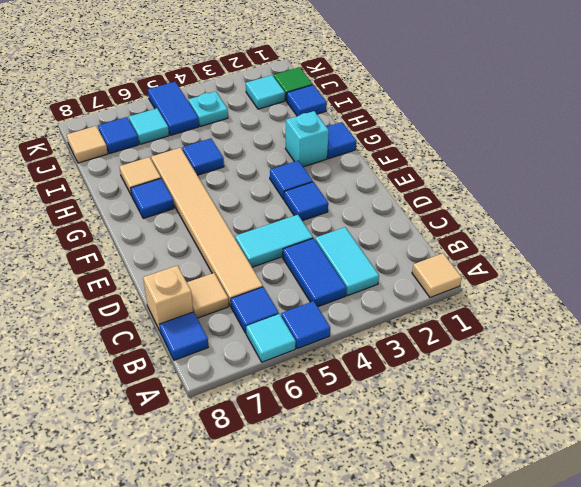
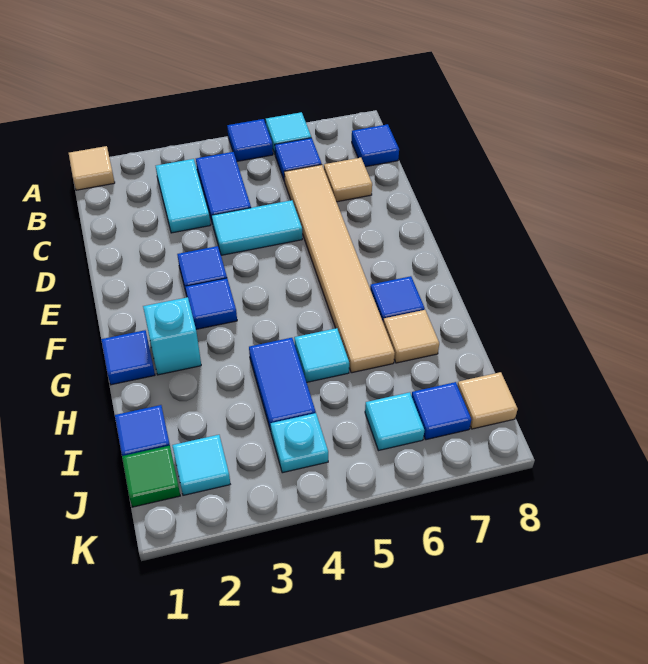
tan 1x1 brick [143,266,193,331] -> none
blue 1x1 tile [182,138,224,175] -> cyan 1x1 tile [294,328,349,382]
blue 1x2 tile [148,82,199,135] -> blue 1x2 tile moved to [249,338,316,431]

